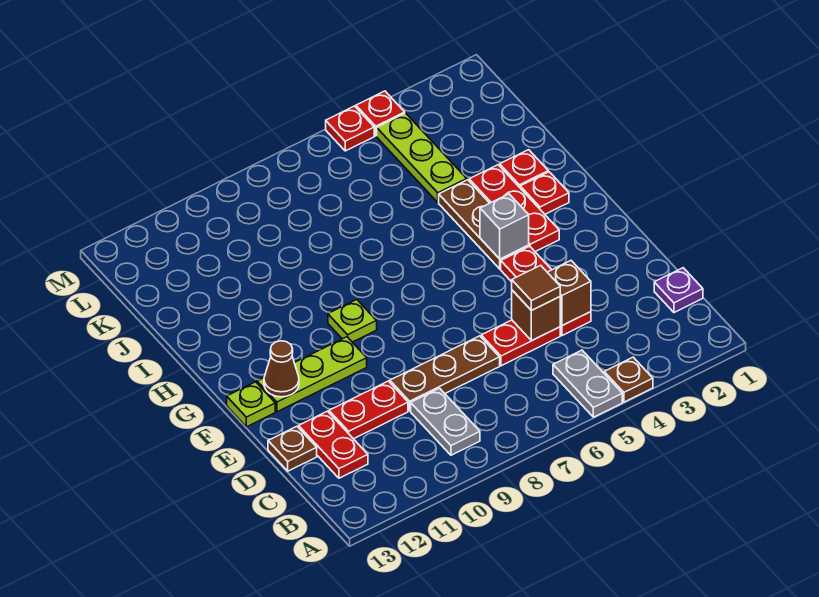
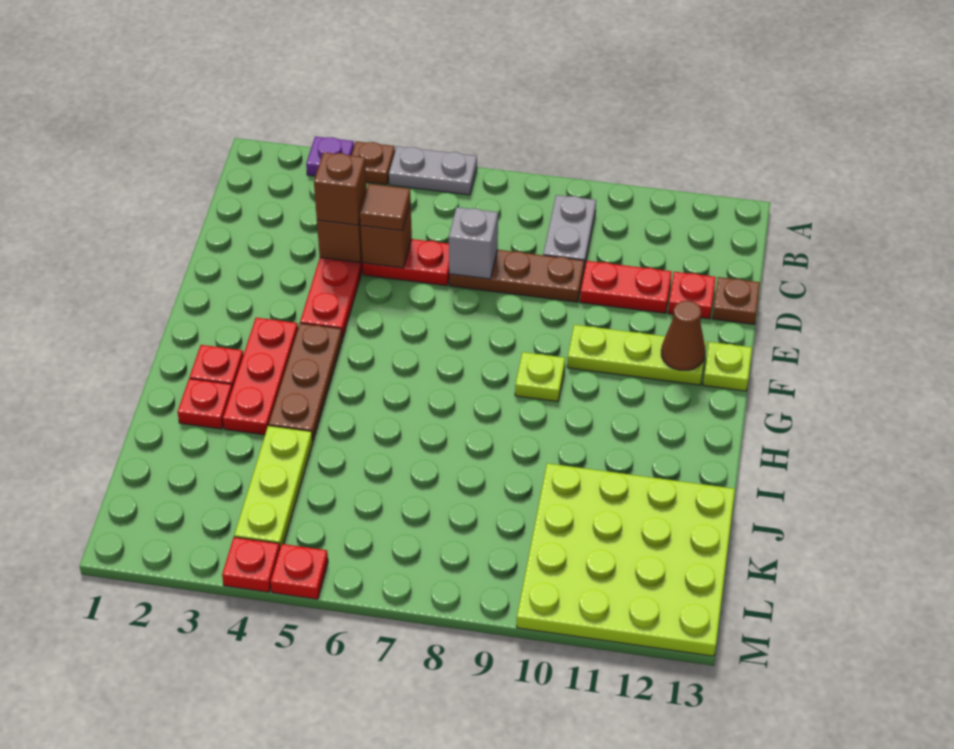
grey 1x2 plate [553,350,622,417] -> grey 1x2 plate turned to [389,146,477,195]
purple 1x1 plate [654,268,703,313] -> purple 1x1 plate moved to [306,137,354,176]
red 1x2 plate [299,411,368,478] -> red 1x1 plate [668,272,716,319]
none -> brown 1x1 brick [314,152,367,225]
grey 1x1 brick [480,194,529,259] -> grey 1x1 brick moved to [449,207,498,279]
none -> lime 4x4 plate [517,463,735,656]

